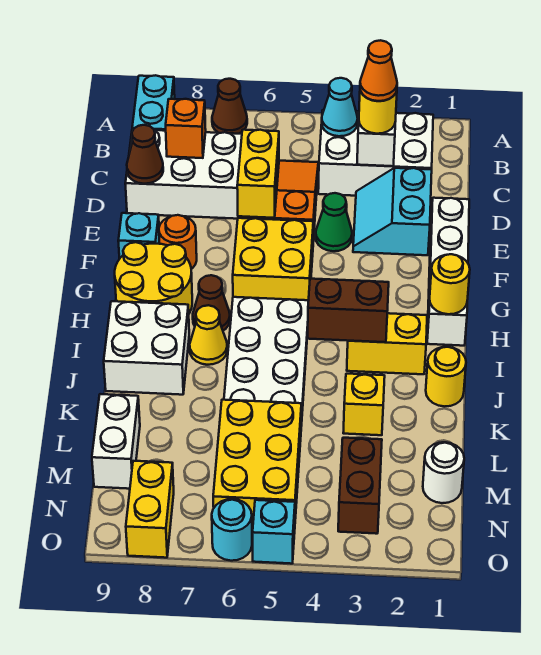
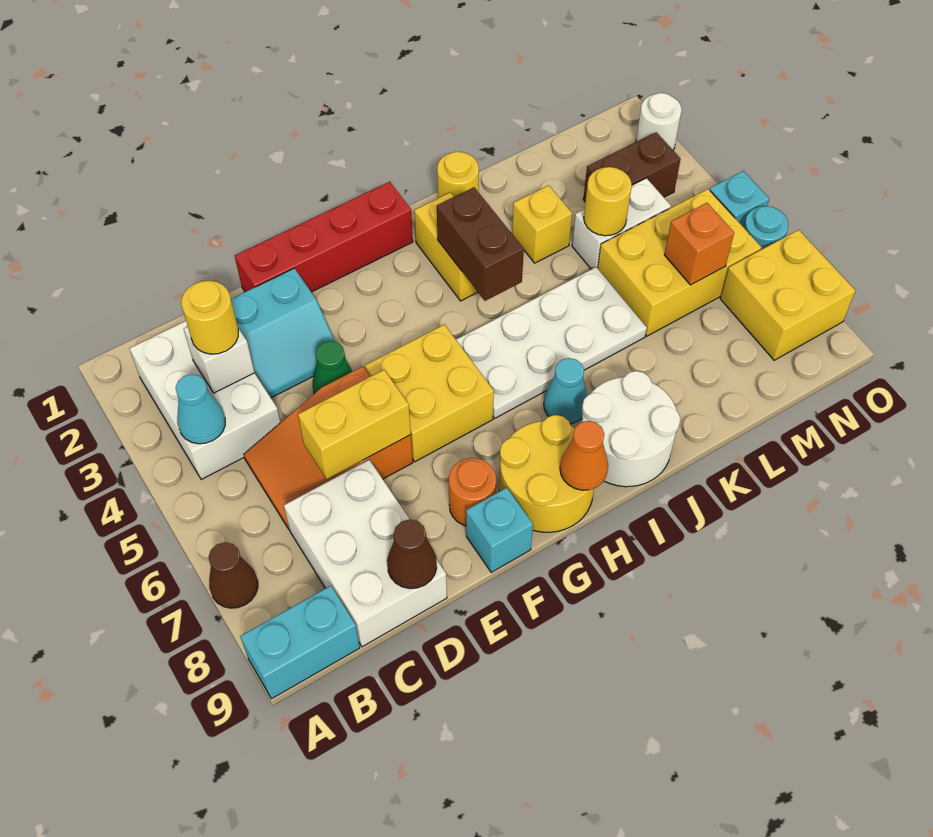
orange 1x1 cone [360,40,397,101] -> orange 1x1 cone moved to [560,421,608,490]
orange 1x1 brick [166,99,206,158] -> orange 1x1 brick moved to [665,203,734,285]
white 1x4 brick [427,198,469,346] -> red 1x4 brick [235,182,413,292]
yellow 1x1 round brick [430,254,470,314] -> yellow 1x1 round brick moved to [584,167,632,236]
brown 1x1 cone [193,275,230,331] -> none
yellow 1x1 cone [190,305,227,365] -> cyan 1x1 cone [544,358,587,424]
white 2x2 brick [104,301,189,395] -> white 2x2 round brick [582,371,681,487]
white 1x2 brick [92,394,140,489] -> white 1x2 brick moved to [572,178,671,269]
white 1x1 round brick [423,442,464,503] -> white 1x1 round brick moved to [636,93,682,150]
yellow 1x2 brick [126,461,174,558] -> yellow 2x2 brick [720,230,855,360]

